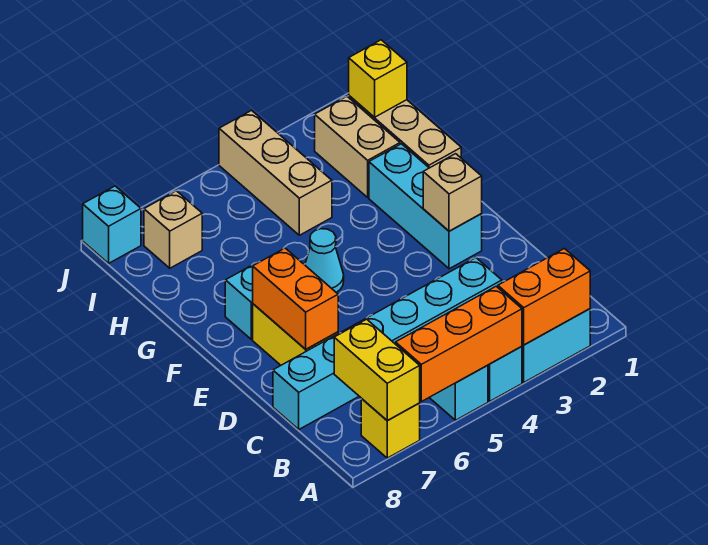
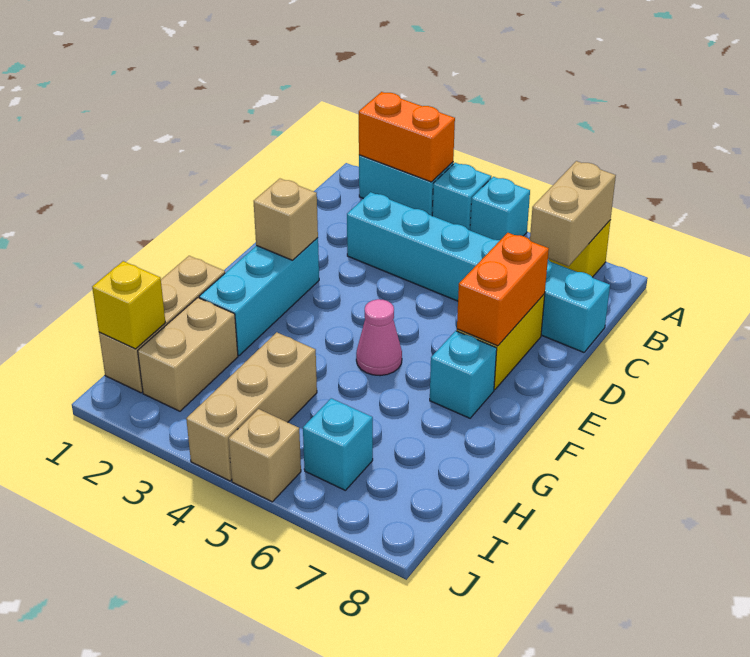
orange 1x3 brick [396,286,522,402] -> none
yellow 1x2 brick [334,319,420,421] -> tan 1x2 brick [530,161,616,266]
cyan 1x1 cone [305,229,344,293] -> pink 1x1 cone [356,299,402,376]
tan 1x1 brick [144,191,202,268] -> tan 1x1 brick moved to [229,409,301,502]
cyan 1x1 brick [83,186,141,263] -> cyan 1x1 brick moved to [303,398,373,490]

